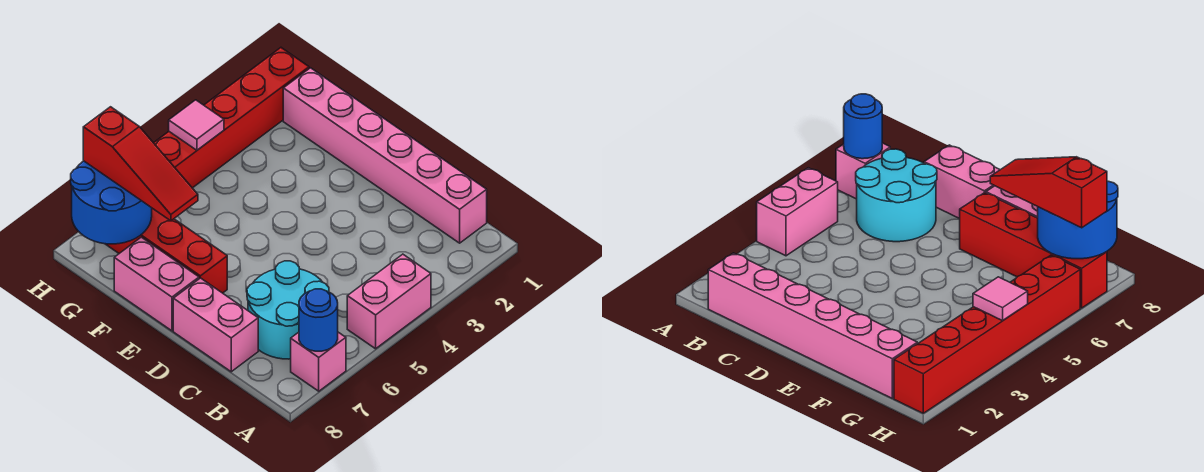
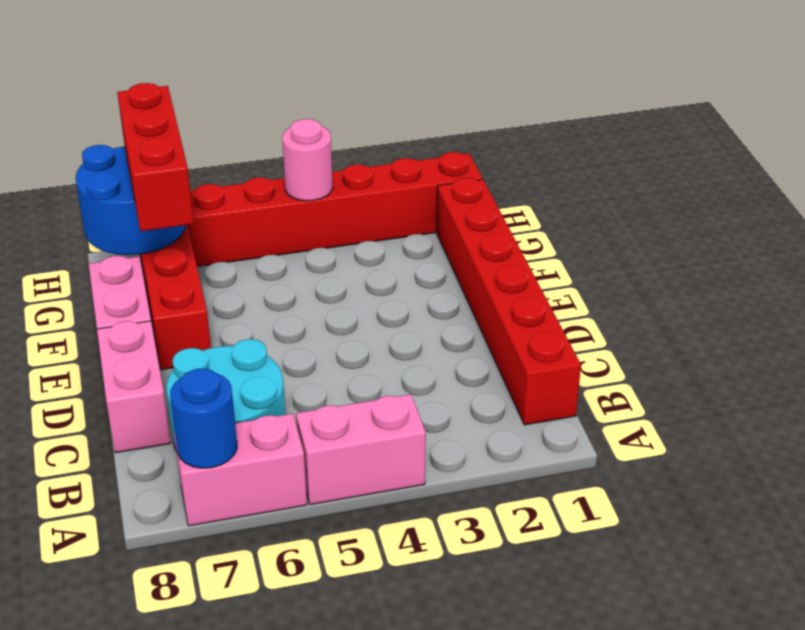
pink 1x1 brick [291,332,346,391] -> pink 1x2 brick [174,414,307,526]
pink 1x6 brick [283,68,487,243] -> red 1x6 brick [437,178,581,425]
red 1x3 slope [83,107,198,221] -> red 1x3 brick [117,83,194,231]
pink 1x1 tile [169,100,224,150] -> pink 1x1 round brick [282,119,333,201]

